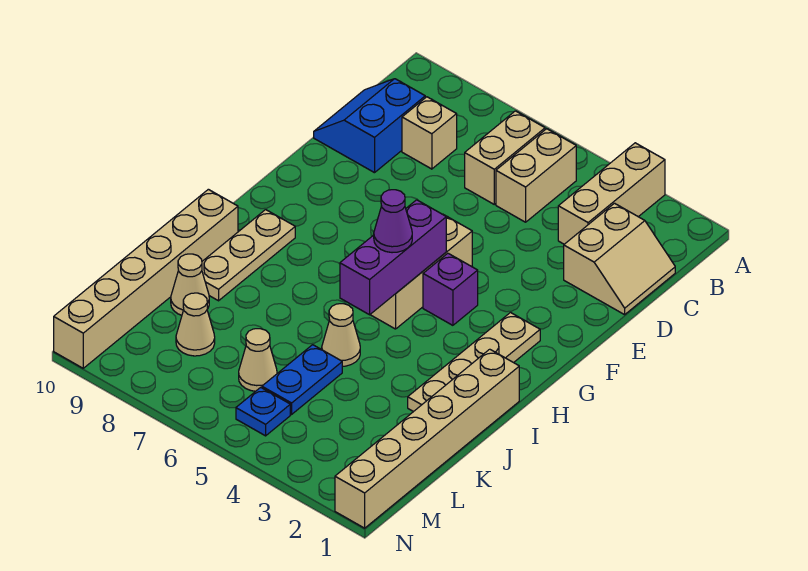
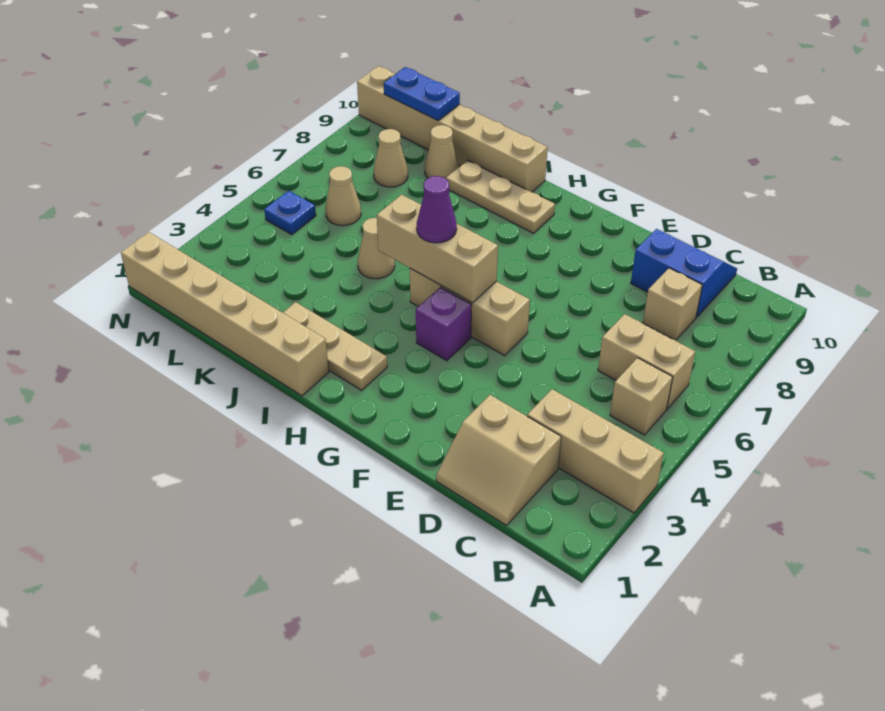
tan 1x2 brick [496,129,576,222] -> tan 1x1 brick [610,358,673,435]
tan 1x4 plate [408,313,540,412] -> tan 1x3 plate [283,302,387,390]
purple 1x3 brick [340,200,446,315] -> tan 1x3 brick [377,194,498,303]
blue 1x2 plate [262,345,342,414] -> blue 1x2 plate moved to [384,67,460,121]

